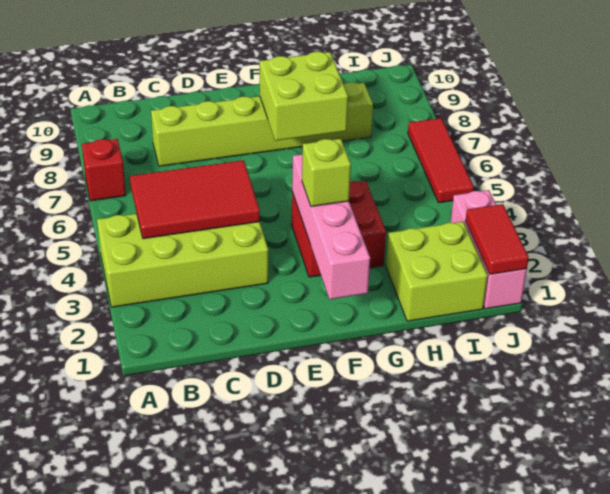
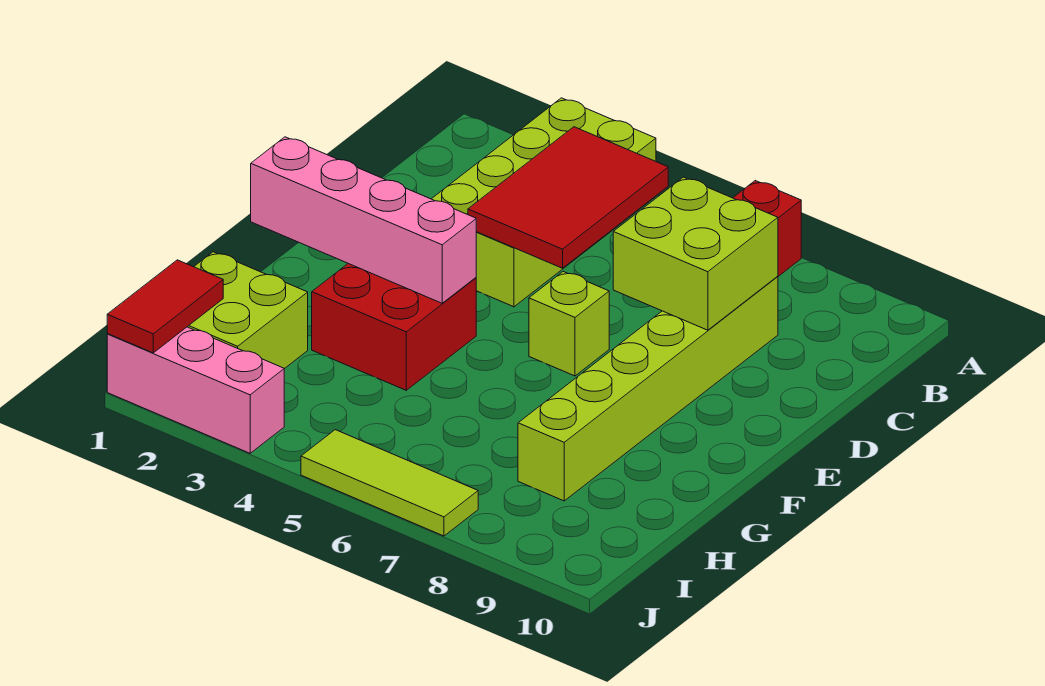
lime 1x1 brick [302,139,351,207] -> lime 1x1 brick moved to [529,272,609,376]
lime 2x2 brick [260,52,348,141] -> lime 2x2 brick moved to [613,177,778,330]
red 1x2 tile [466,204,529,274] -> red 1x2 tile turned to [107,260,223,353]
red 1x3 tile [408,118,474,203] -> lime 1x3 tile [301,430,478,536]

